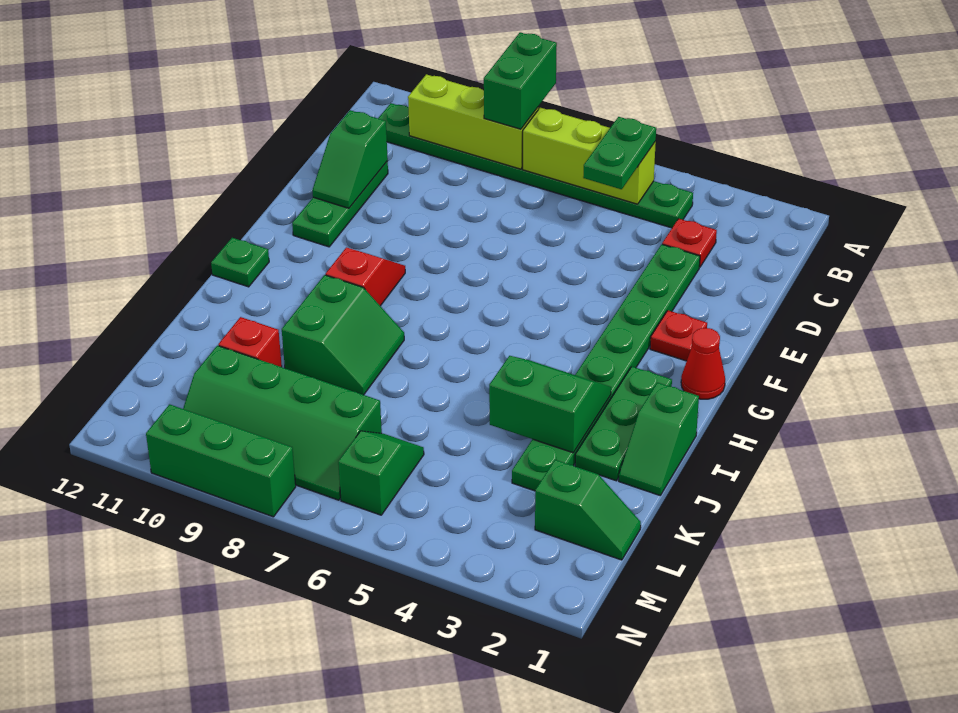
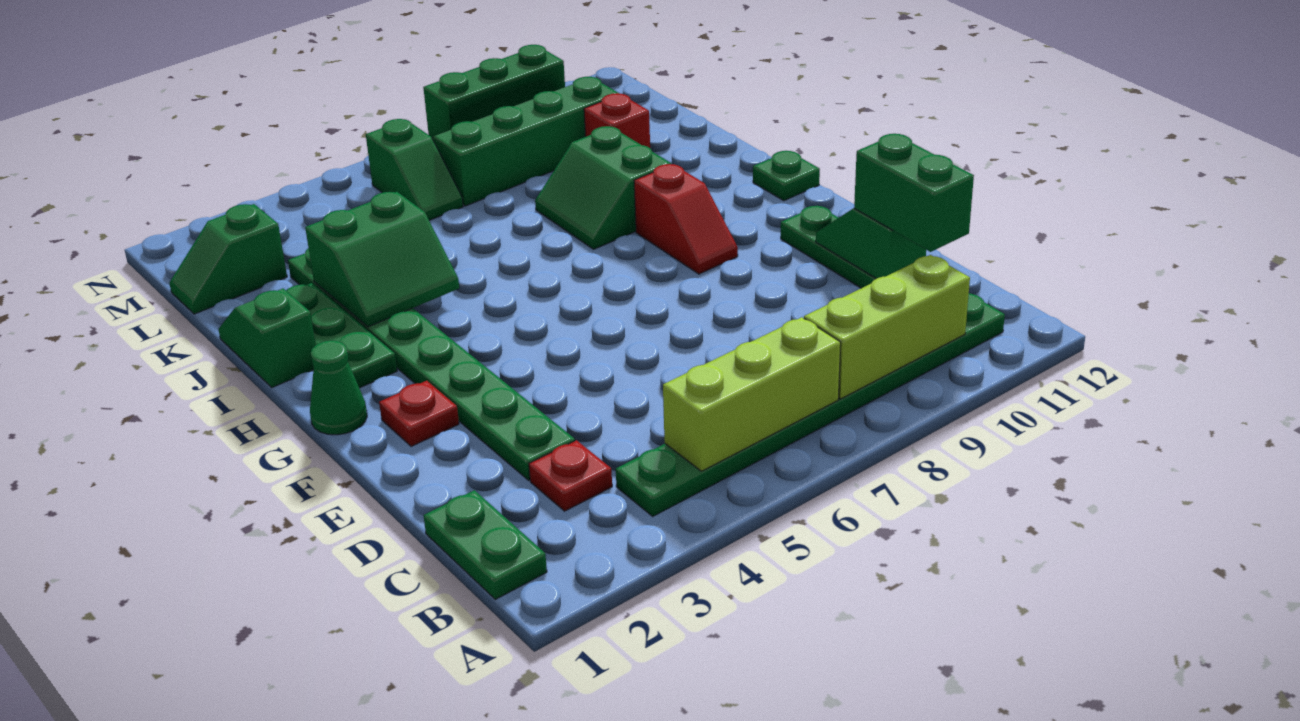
green 1x2 brick [484,32,557,129] -> green 1x2 brick moved to [854,134,974,252]
green 1x2 plate [583,117,656,189] -> green 1x2 plate moved to [424,490,547,599]
red 1x1 cone [681,328,725,399] -> green 1x1 cone [310,341,367,435]

